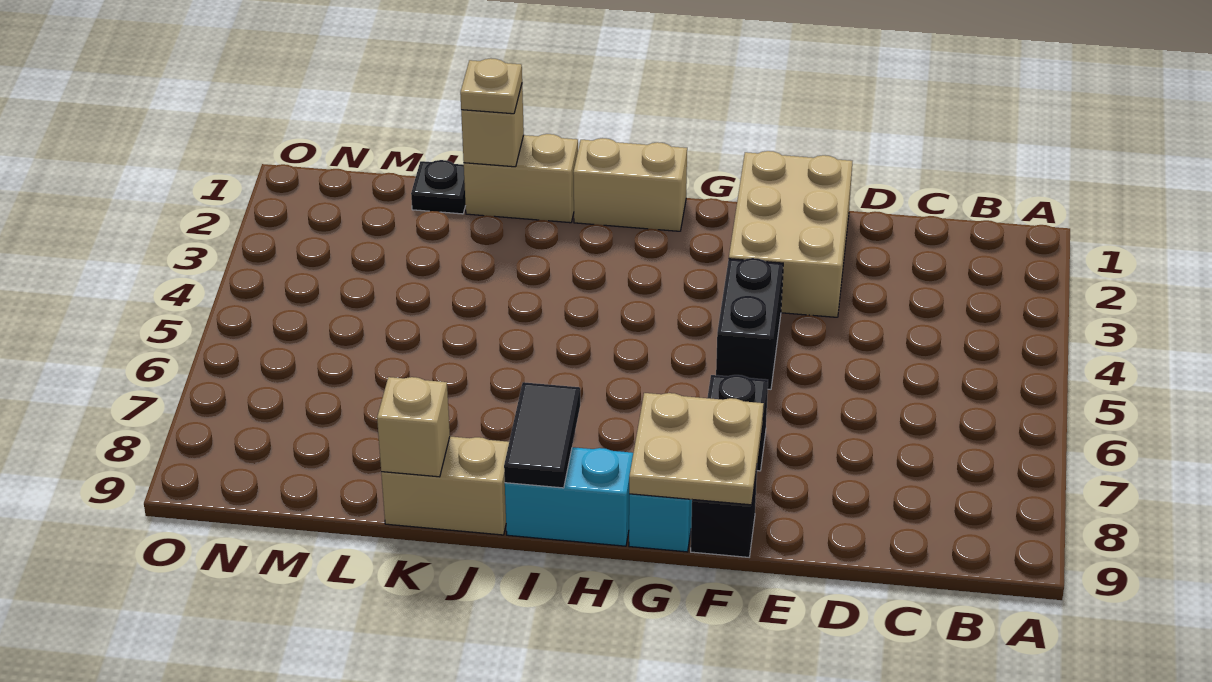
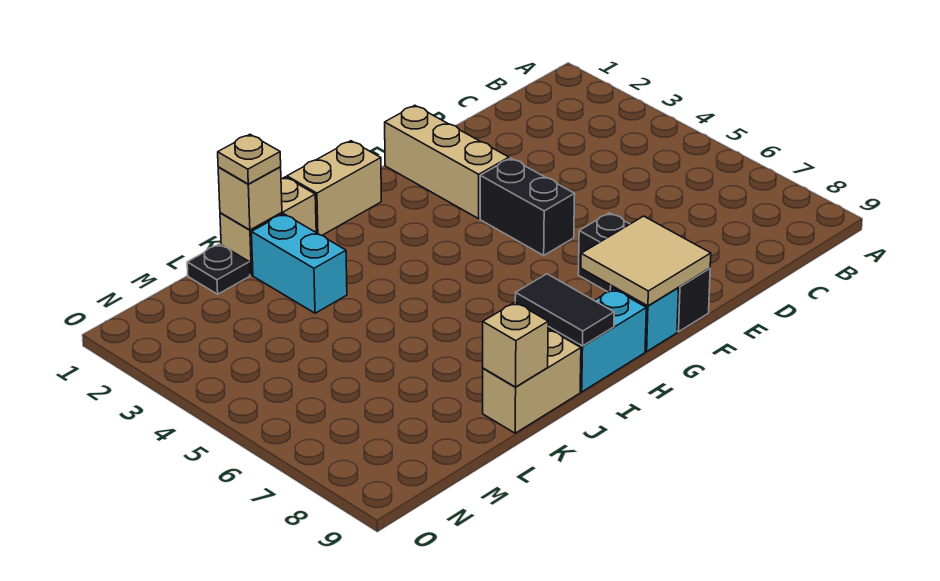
tan 2x3 brick [729,151,852,317] -> tan 1x3 brick [385,105,509,219]
tan 2x2 plate [629,393,764,505] -> tan 2x2 tile [581,216,711,306]
none -> cyan 1x2 brick [252,214,347,313]

